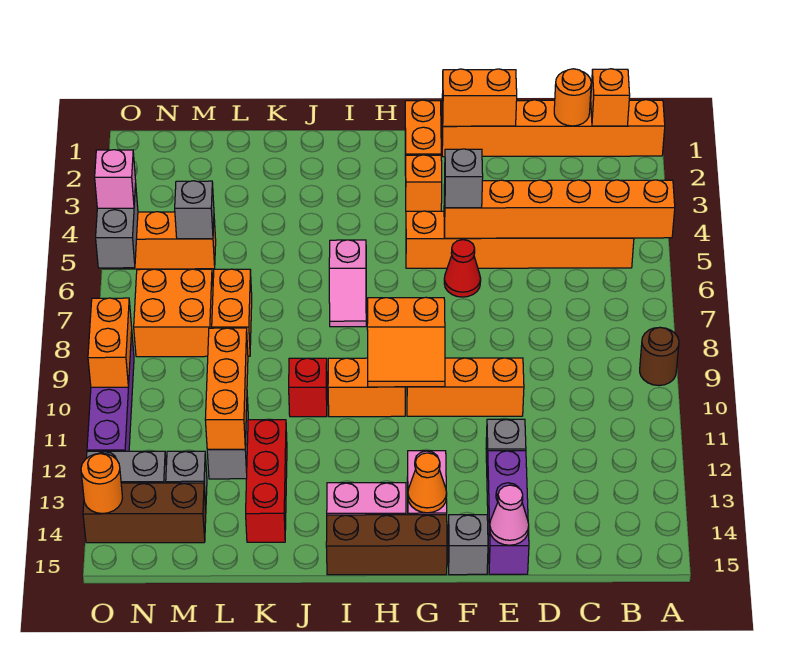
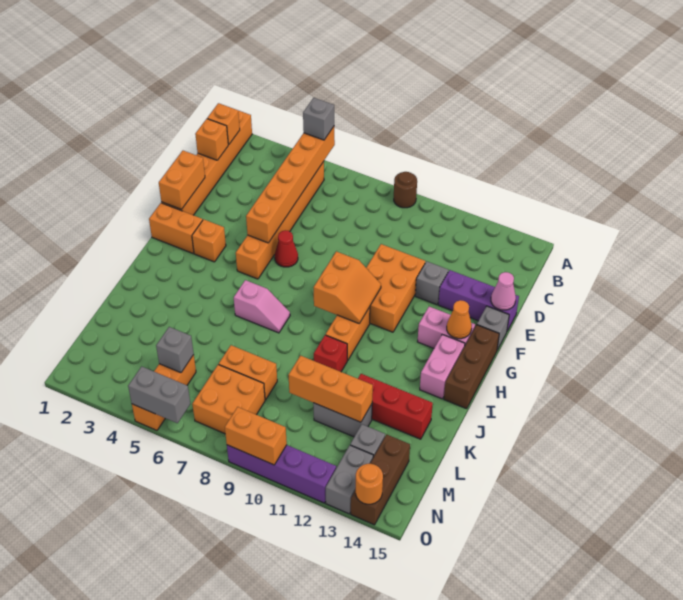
orange 1x1 round brick [554,69,591,126] -> orange 1x1 brick [195,119,228,160]
orange 1x3 brick [407,358,524,416] -> orange 2x3 brick [366,244,425,332]
grey 1x1 brick [445,149,483,208] -> grey 1x1 brick moved to [303,98,334,140]
pink 1x1 brick [95,150,136,208] -> none

